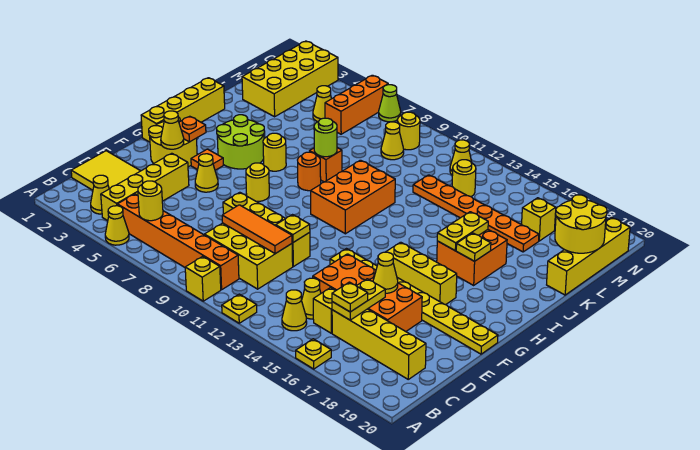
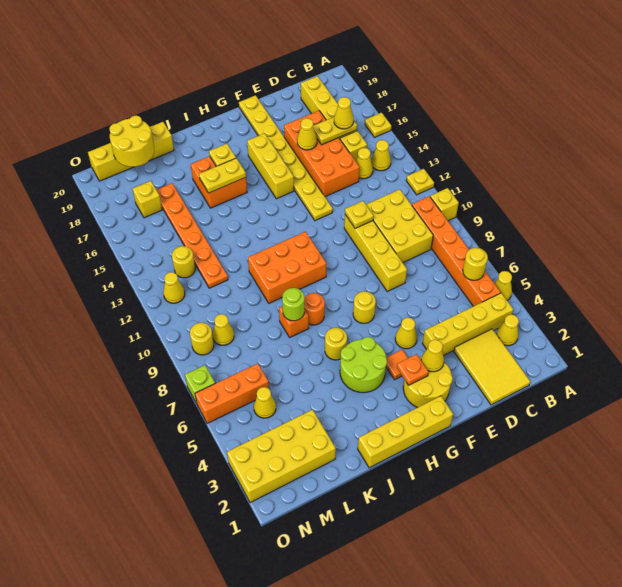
yellow 1x1 plate [332,282,368,312] -> yellow 1x1 cone [334,97,354,129]
orange 1x3 tile [222,205,292,254] -> none
lime 1x1 cone [379,85,401,122] -> lime 1x1 brick [185,365,215,404]

